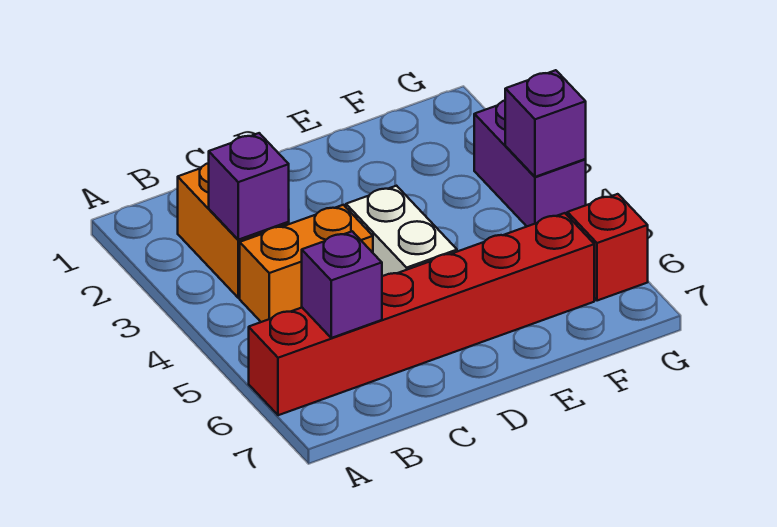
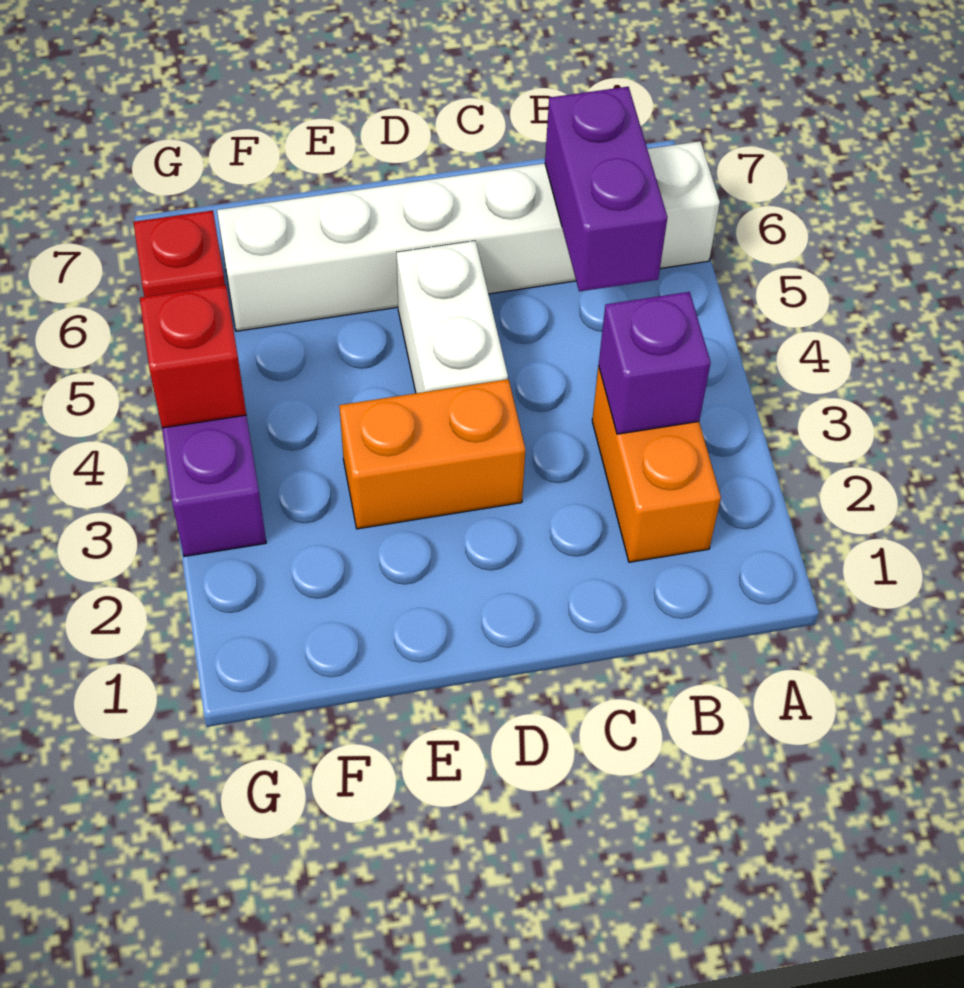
red 1x6 brick [249,213,594,415] -> white 1x6 brick [217,141,720,331]
orange 1x2 brick [240,205,373,322] -> orange 1x2 brick moved to [339,379,525,529]
purple 1x1 brick [302,231,382,338] -> purple 1x2 brick [545,87,667,291]
purple 1x1 brick [505,70,586,177] -> red 1x1 brick [140,285,246,428]

